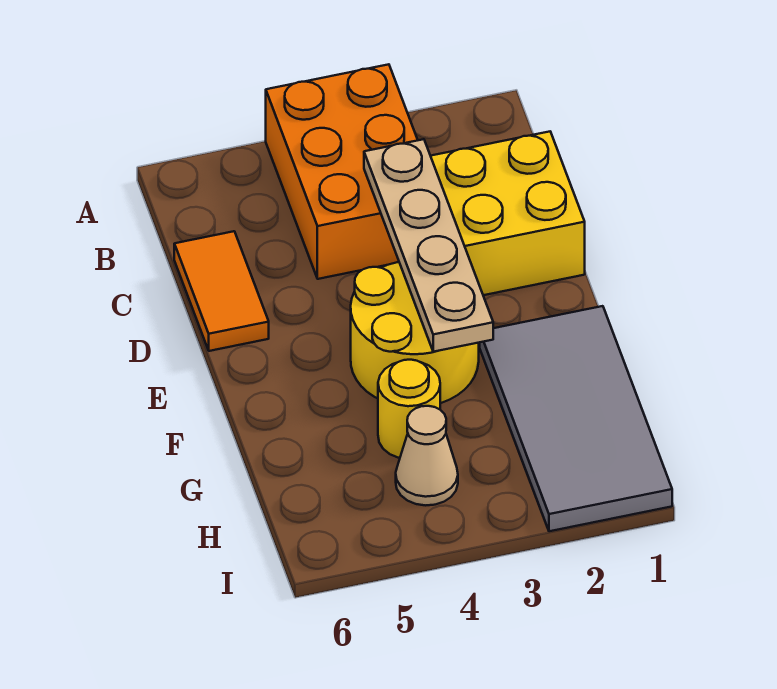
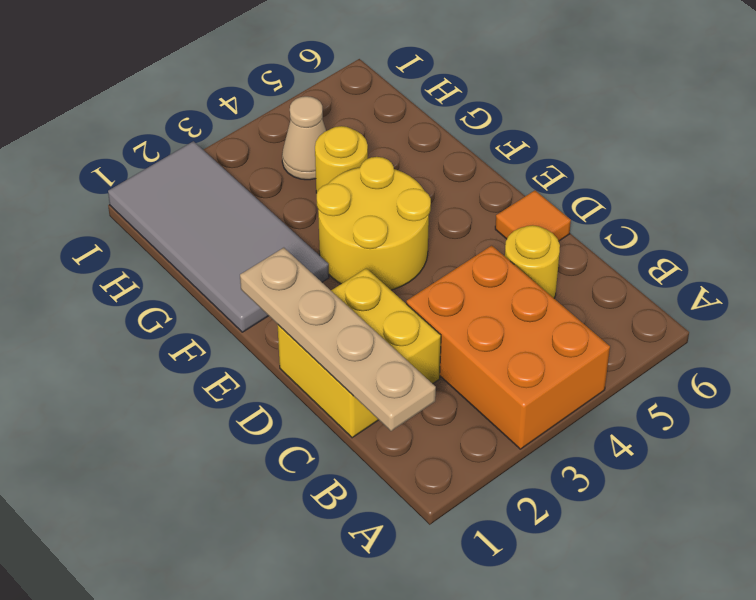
tan 1x4 plate [364,139,493,352] -> tan 1x4 plate moved to [240,248,436,431]
none -> yellow 1x1 round brick [505,225,560,298]
orange 1x2 tile [174,231,269,351] -> orange 1x1 tile [495,190,571,241]

